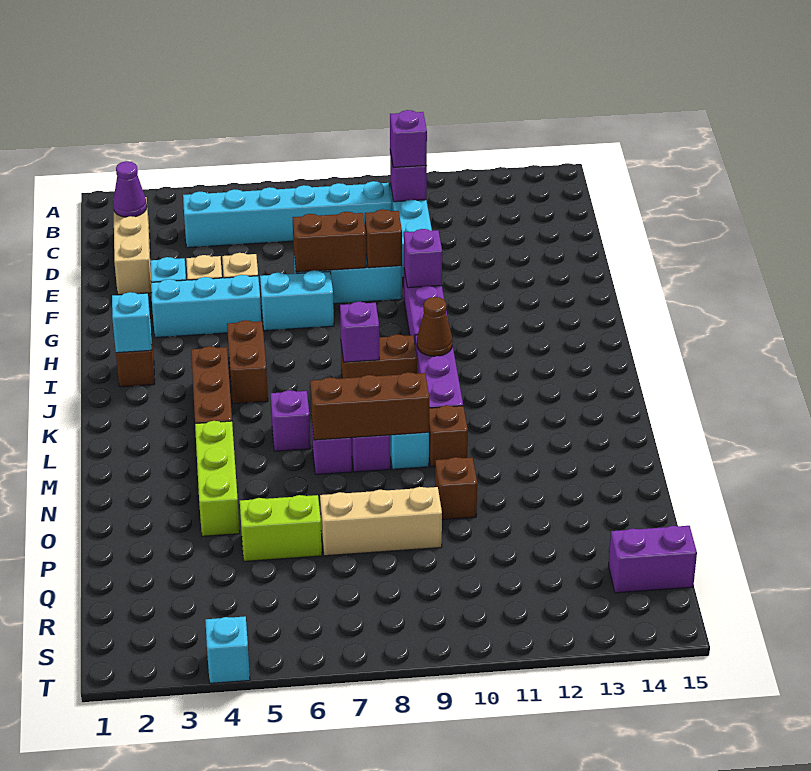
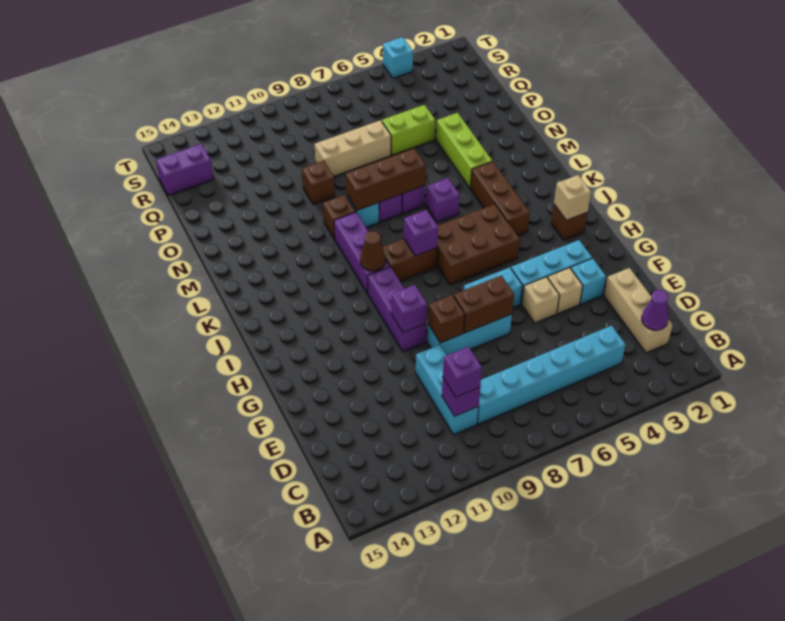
cyan 1x1 brick [112,292,152,353] -> tan 1x1 brick [554,175,591,220]
brown 1x2 brick [227,320,268,404] -> brown 2x3 brick [437,204,520,285]

